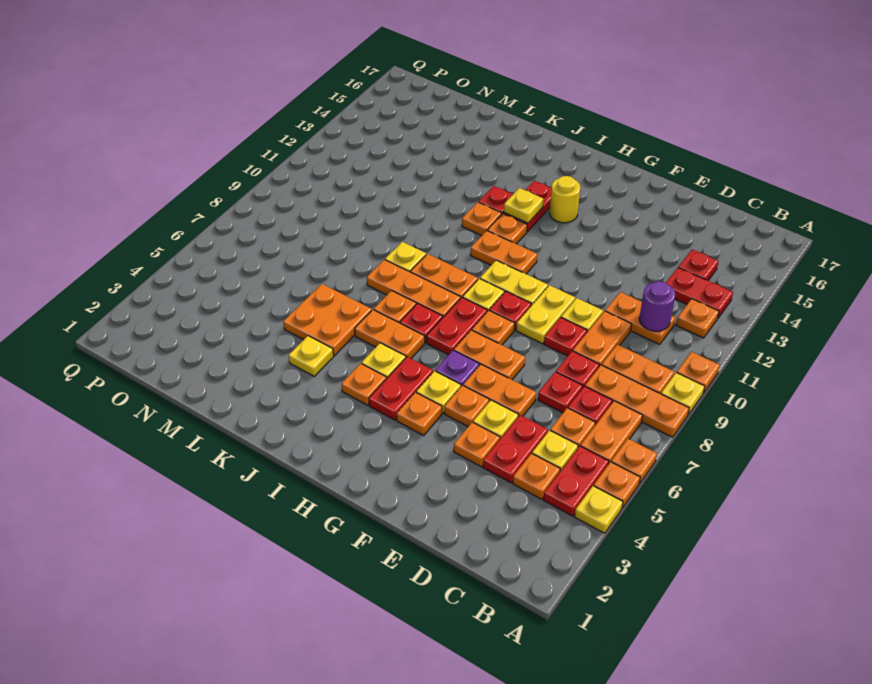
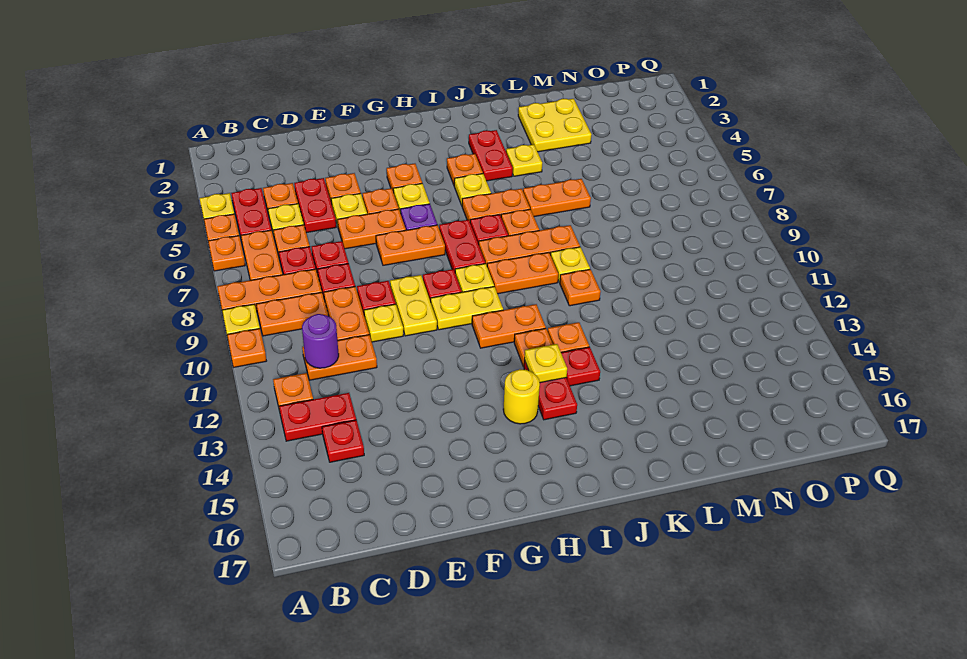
orange 1x1 plate [472,310,515,345] -> orange 1x1 plate moved to [560,269,601,306]
red 1x2 plate [369,357,433,420] -> red 1x2 plate moved to [469,130,513,181]
orange 2x2 plate [283,284,372,356] -> orange 1x2 plate [523,179,591,217]
none -> yellow 2x2 plate [518,99,591,152]

